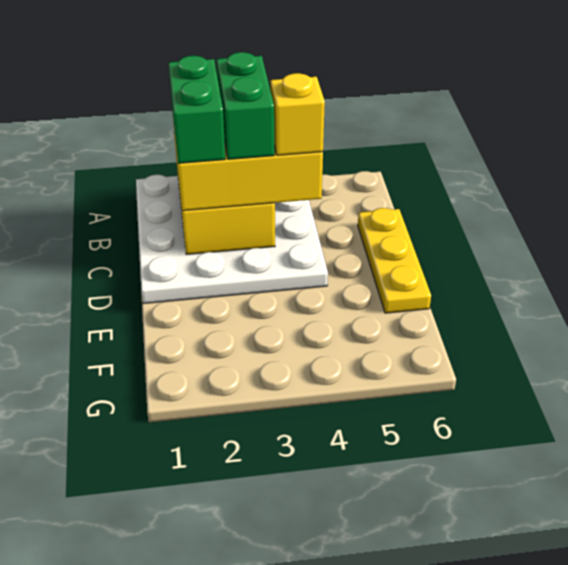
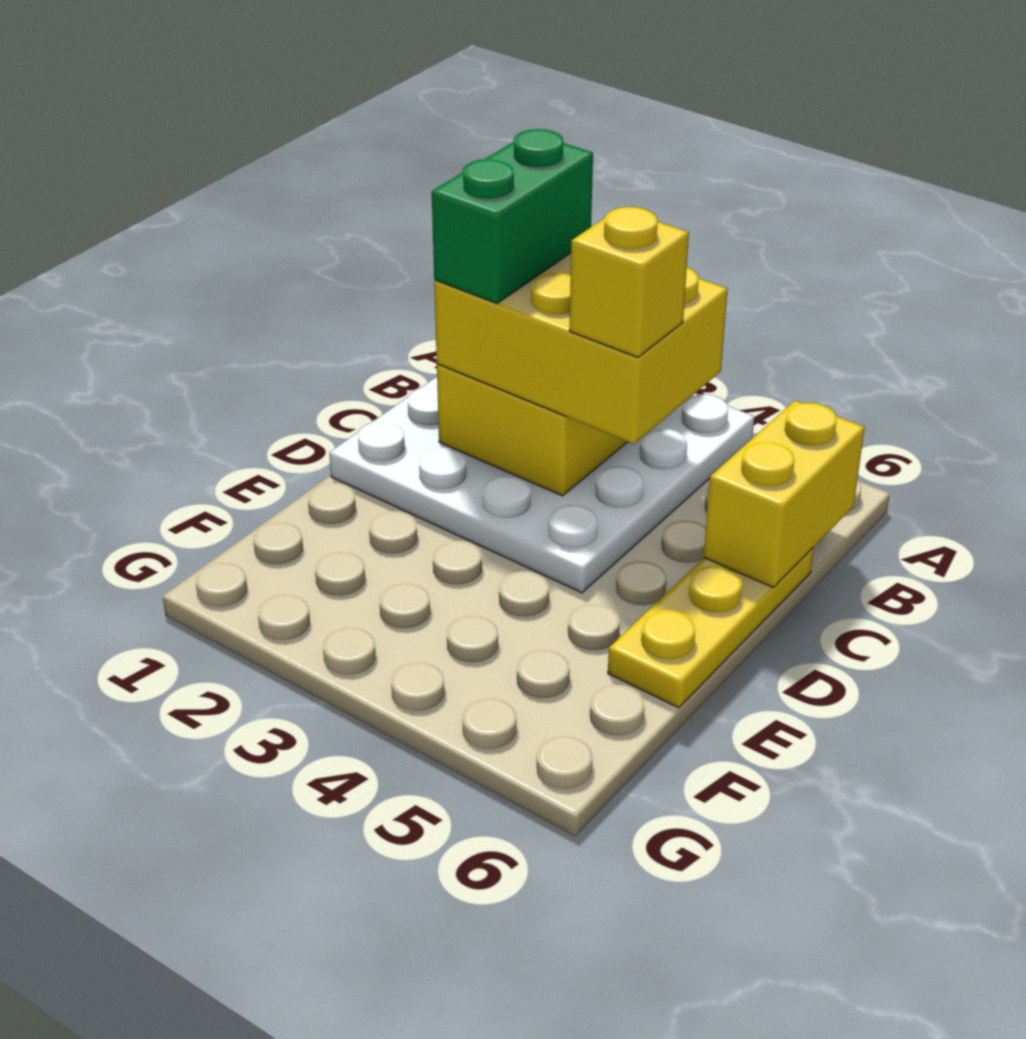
green 1x2 brick [217,52,274,159] -> none
none -> yellow 1x2 brick [704,401,865,587]

